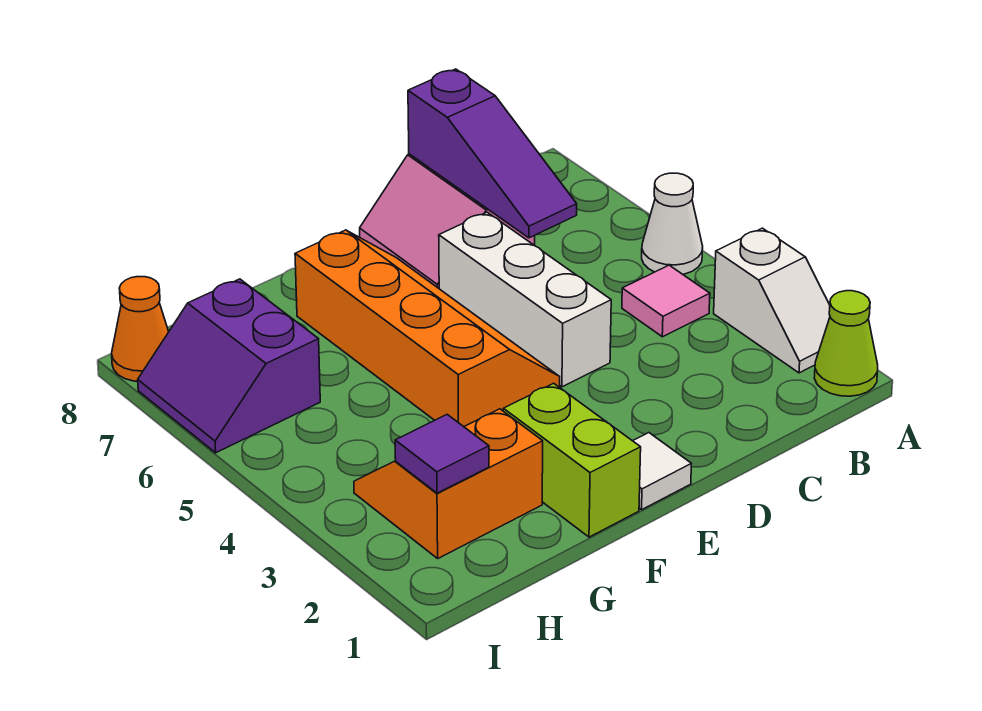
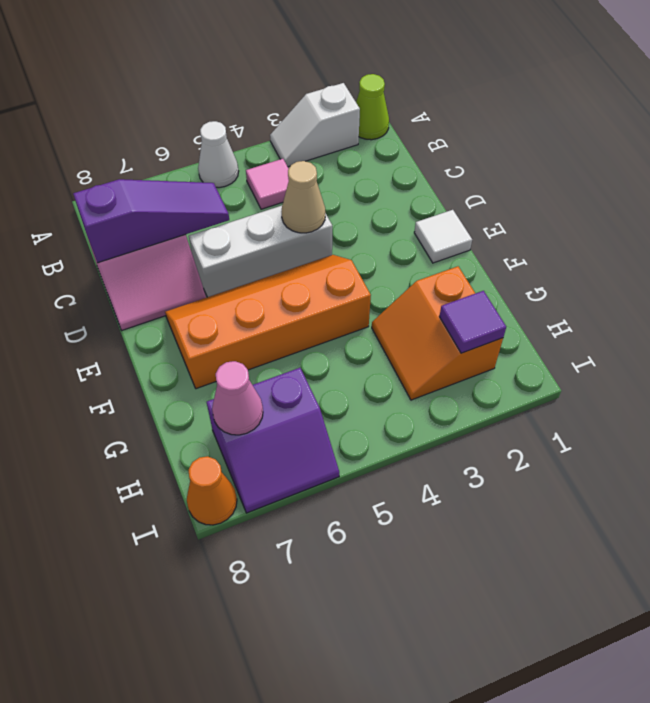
white 1x2 slope [714,228,830,373] -> white 1x2 slope turned to [270,83,360,167]
none -> tan 1x1 cone [281,161,325,233]
lime 1x2 brick [503,383,641,537] -> none
none -> pink 1x1 cone [212,361,263,435]

